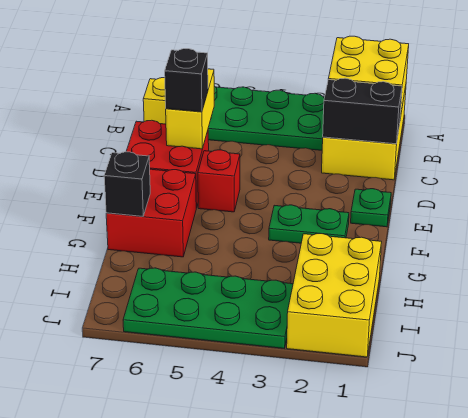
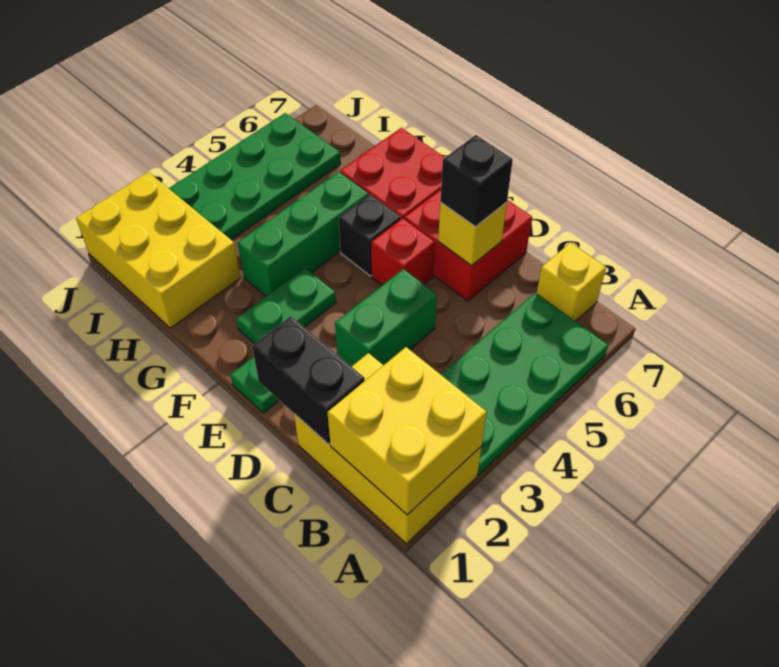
black 1x2 brick [323,78,402,144] -> black 1x2 brick turned to [252,316,365,444]
yellow 1x2 brick [166,69,214,149] -> yellow 1x1 brick [438,202,507,265]
none -> green 1x2 brick [335,269,437,367]
none -> green 1x3 brick [238,172,369,296]
black 1x1 brick [104,152,150,216] -> black 1x1 brick moved to [339,195,401,276]

